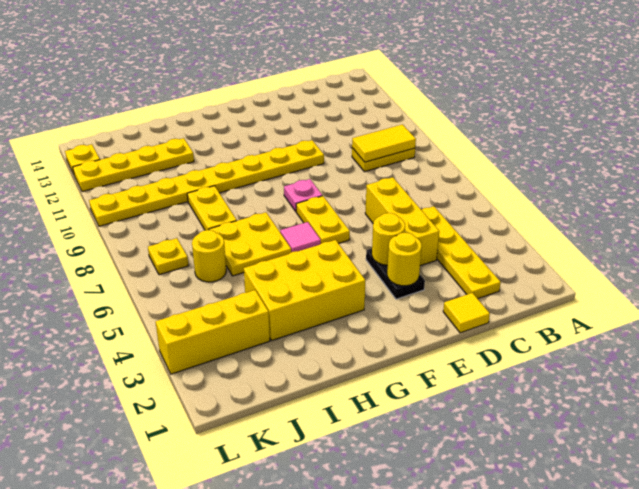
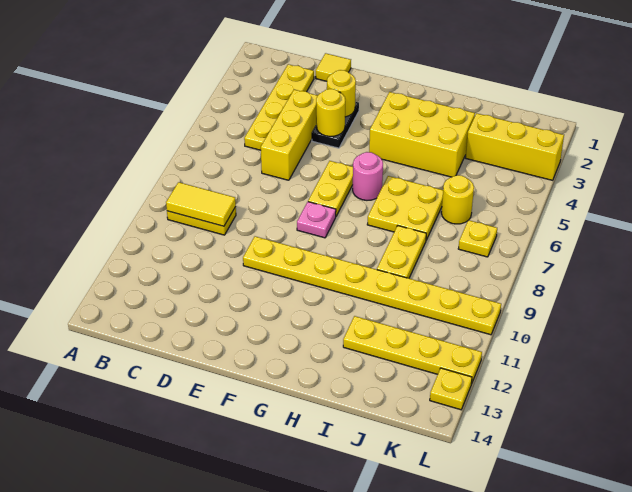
pink 1x1 tile [280,222,321,252] -> pink 1x1 round brick [353,152,383,200]

